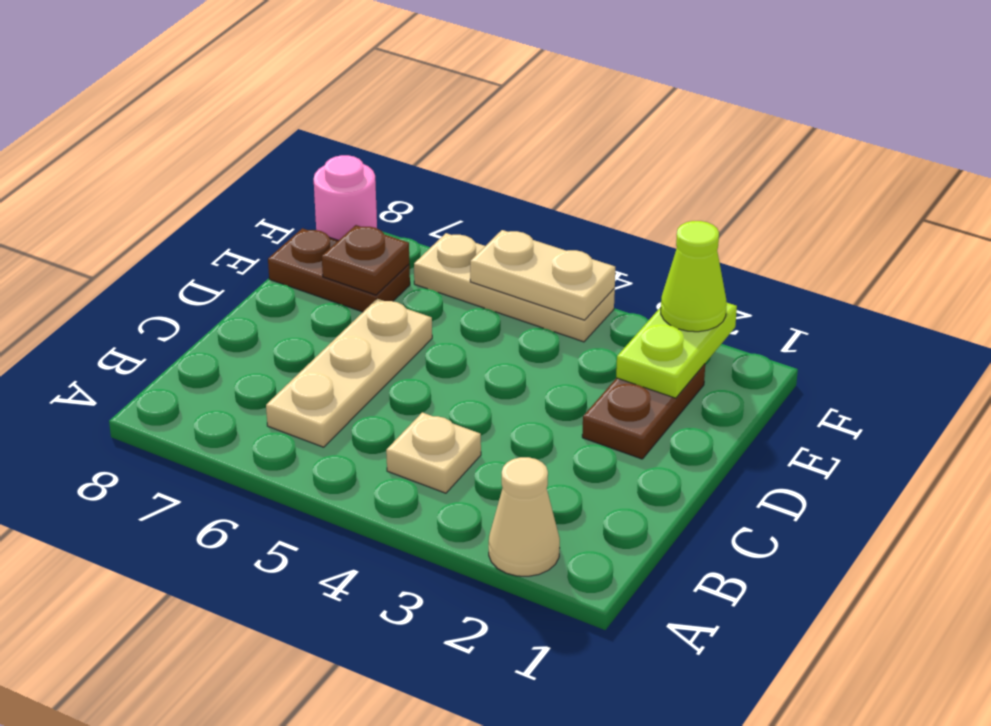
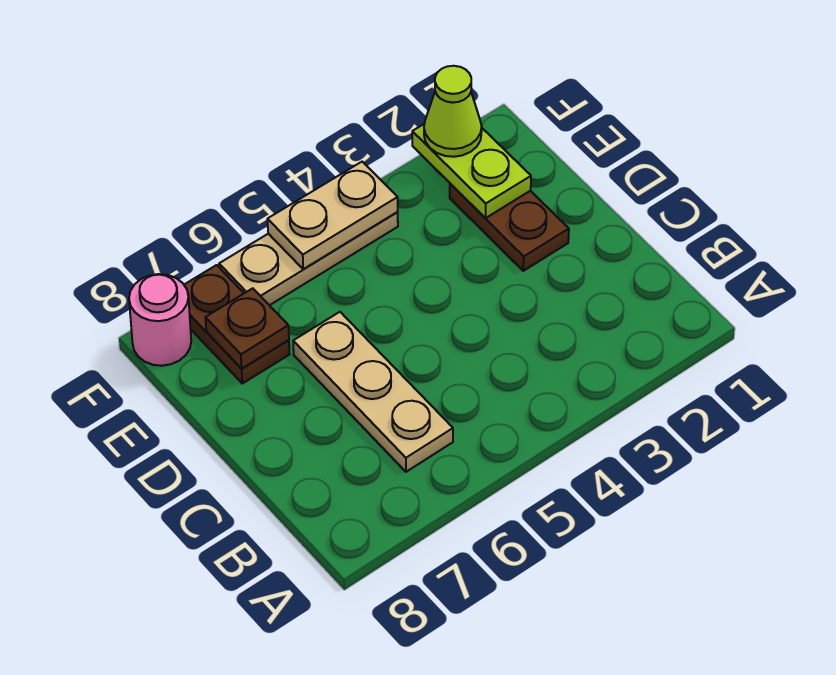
tan 1x1 cone [489,457,560,576] -> none
tan 1x1 plate [386,412,481,493] -> none
brown 1x2 plate [268,228,410,312] -> brown 1x2 plate turned to [184,265,289,383]

